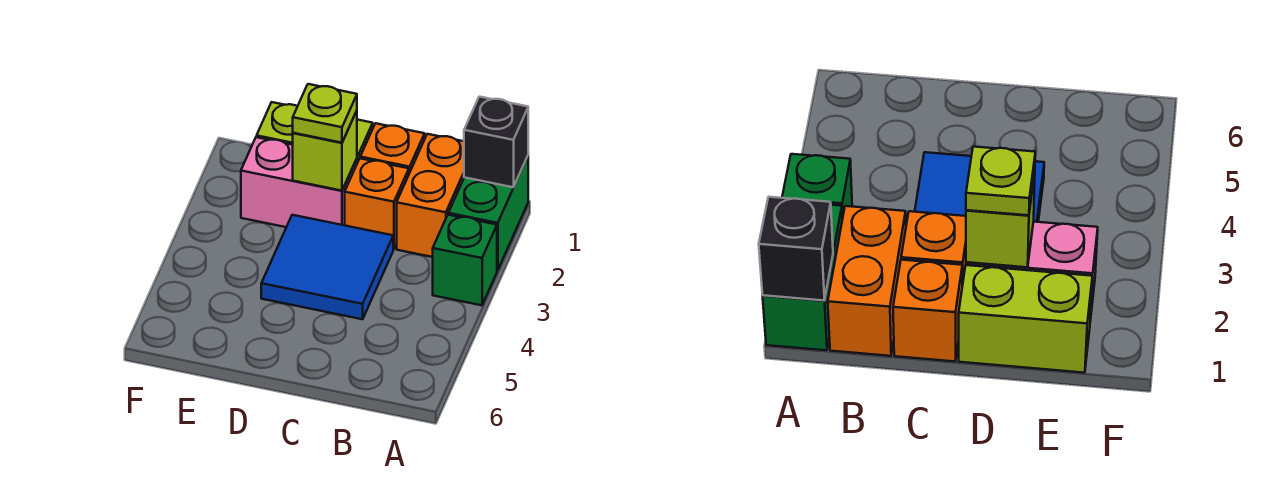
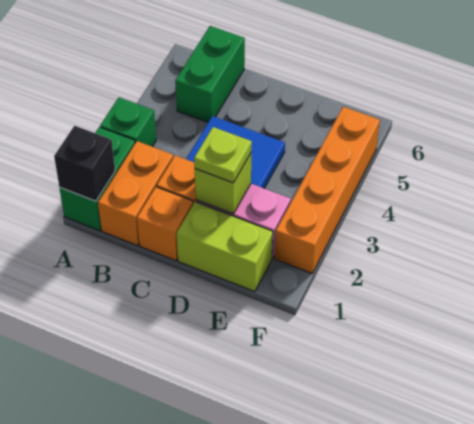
none -> green 1x2 brick [175,26,245,122]
none -> orange 1x4 brick [275,107,380,273]

